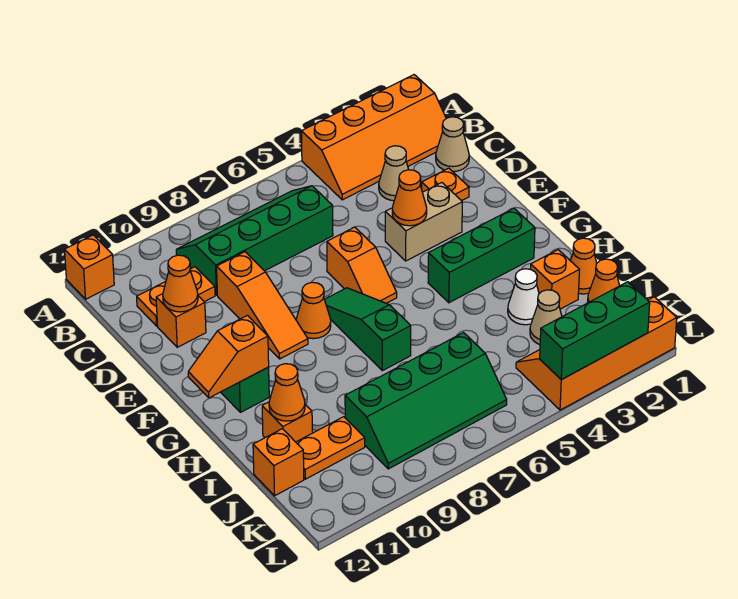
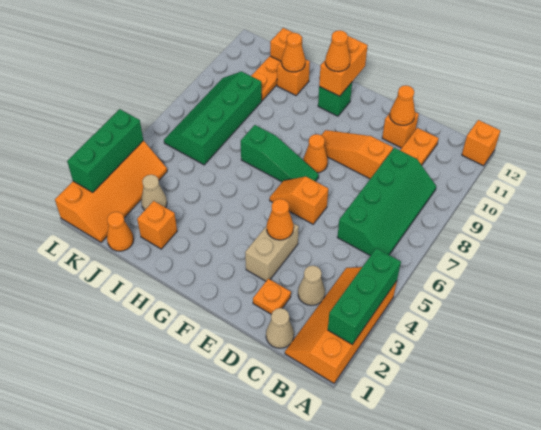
green 1x3 brick [428,208,535,303] -> green 1x3 brick moved to [328,248,401,344]
orange 1x2 slope [188,315,269,398] -> orange 1x2 brick [319,36,368,96]
orange 1x1 cone [571,238,597,294] -> orange 1x1 cone moved to [325,30,350,72]
white 1x1 cone [508,269,539,325] -> none

